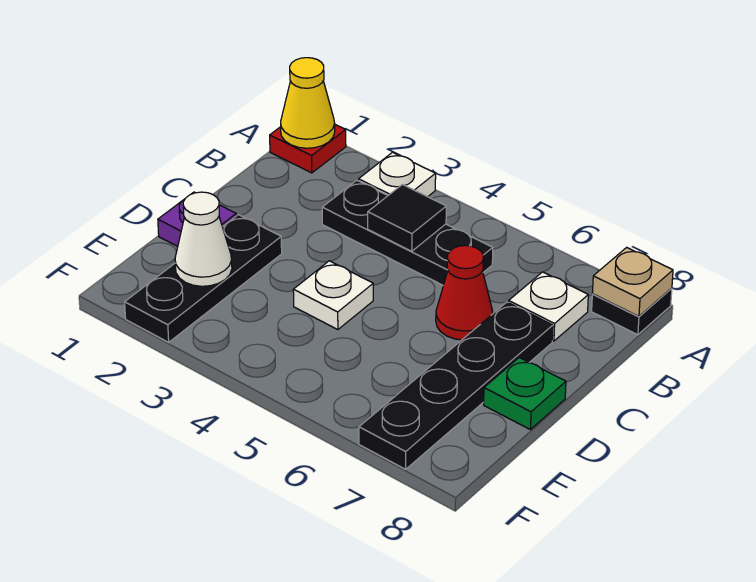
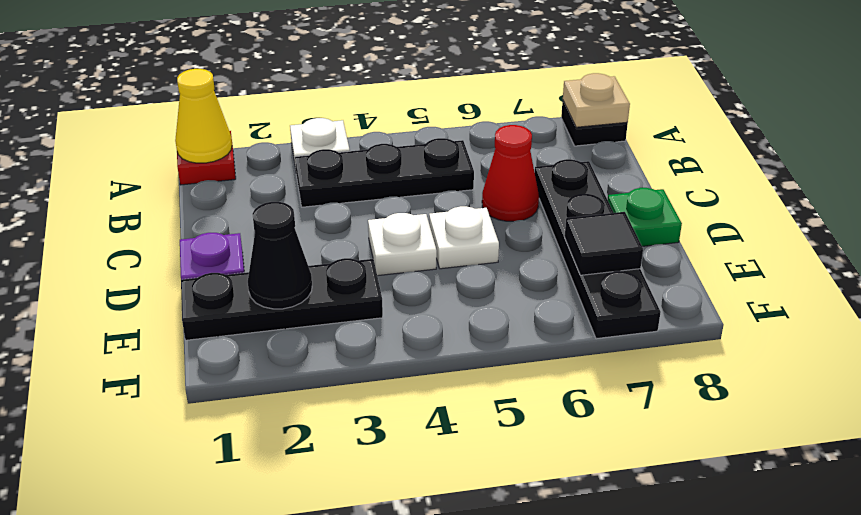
black 1x1 tile [368,185,446,251] -> black 1x1 tile moved to [565,212,643,275]
white 1x1 plate [509,272,588,341] -> white 1x1 plate moved to [429,206,499,269]
black 1x3 plate [125,215,282,342] -> black 1x3 plate turned to [181,258,383,340]
white 1x1 cone [175,192,232,286] -> black 1x1 cone [248,202,312,309]

